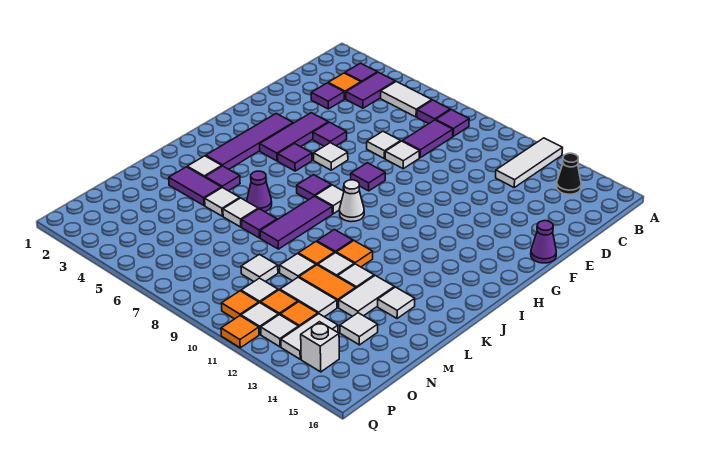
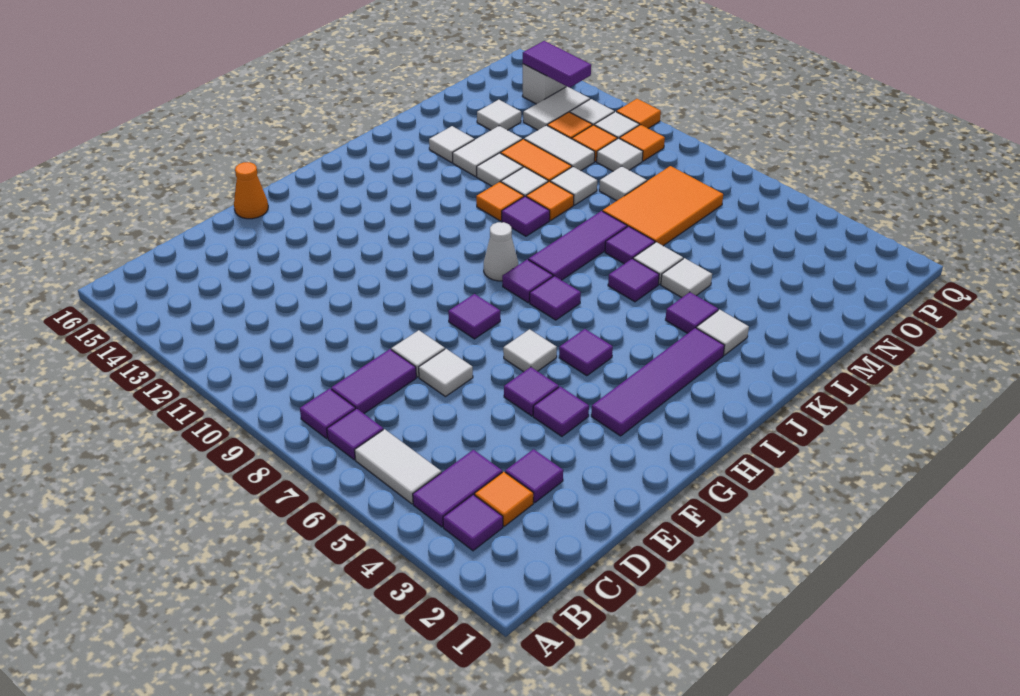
white 1x3 tile [496,138,562,187] -> none
black 1x1 cone [557,153,581,194] -> none
purple 1x3 tile [260,113,328,161] -> purple 1x1 tile [533,387,589,436]
purple 1x1 cone [531,221,556,263] -> orange 1x1 cone [234,162,268,219]
white 1x1 tile [315,185,344,214] -> purple 1x1 tile [502,259,553,303]
purple 1x1 cone [247,171,272,212] -> purple 1x1 tile [608,259,659,302]
purple 1x2 tile [169,167,221,206] -> purple 1x2 tile moved to [523,41,591,88]
none -> orange 2x3 tile [603,166,723,246]

